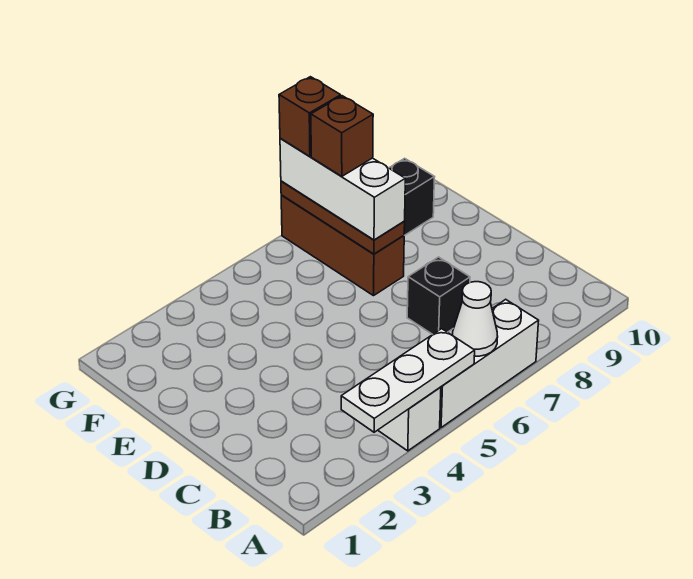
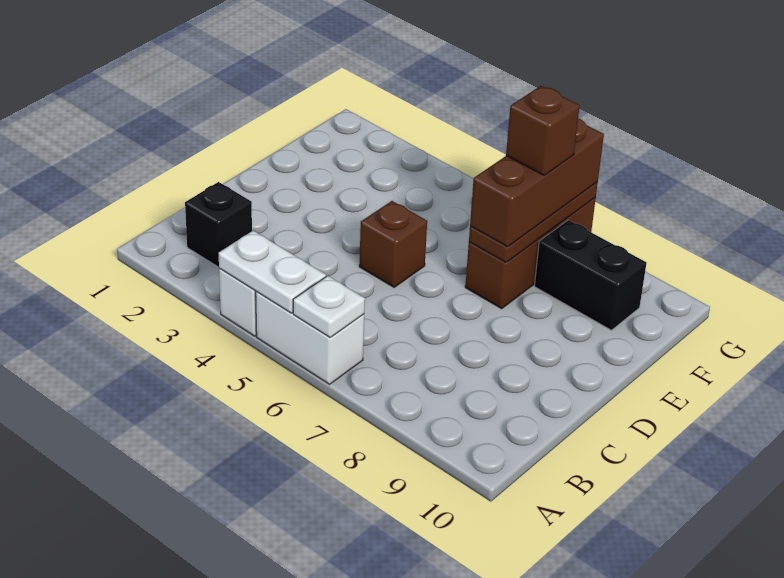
white 1x3 plate [341,329,475,432] -> white 1x2 plate [219,231,326,313]
white 1x3 brick [440,299,539,427] -> white 1x2 brick [256,292,364,384]
white 1x1 cone [452,282,498,356] -> white 1x1 plate [293,276,365,337]
black 1x1 brick [407,257,470,334] -> black 1x1 brick moved to [185,182,252,267]
white 1x3 brick [280,138,405,240] -> brown 1x3 brick [470,119,604,247]
brown 1x1 brick [279,77,341,157] -> brown 1x1 brick moved to [359,201,427,287]

